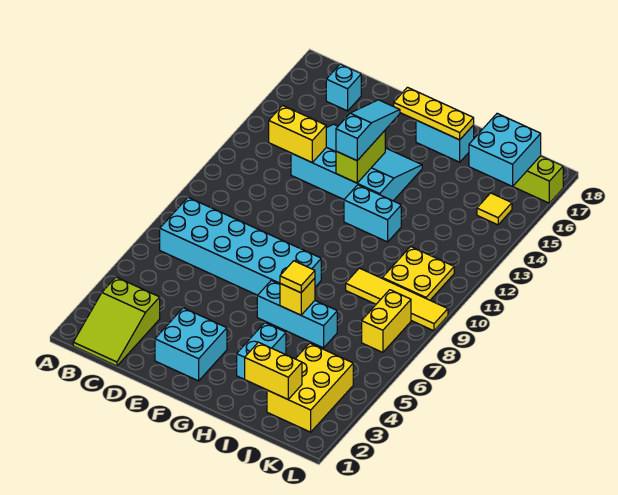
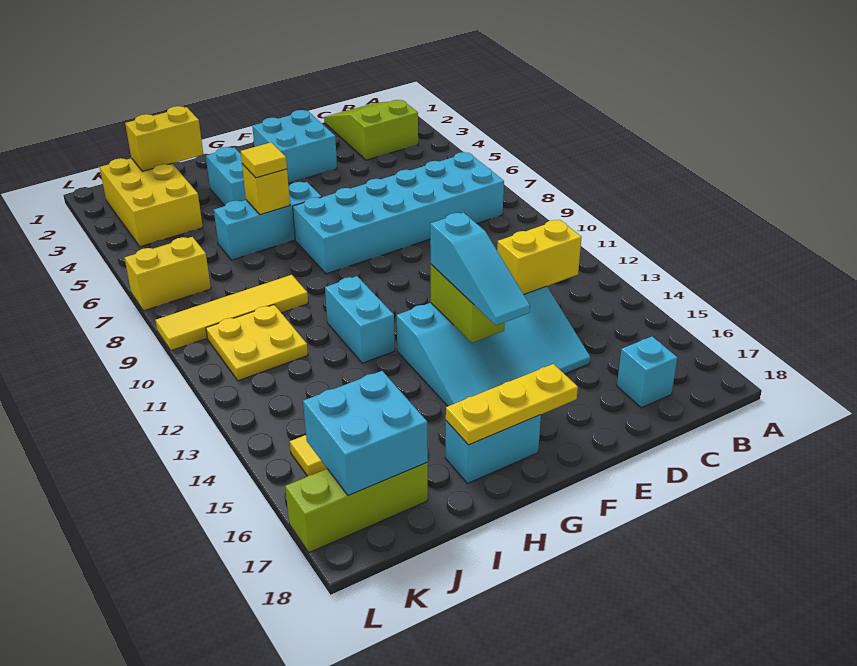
cyan 1x2 brick [344,185,401,242] -> cyan 1x2 brick turned to [325,276,395,363]
yellow 1x2 brick [362,290,411,352] -> yellow 1x2 brick turned to [125,237,211,311]

